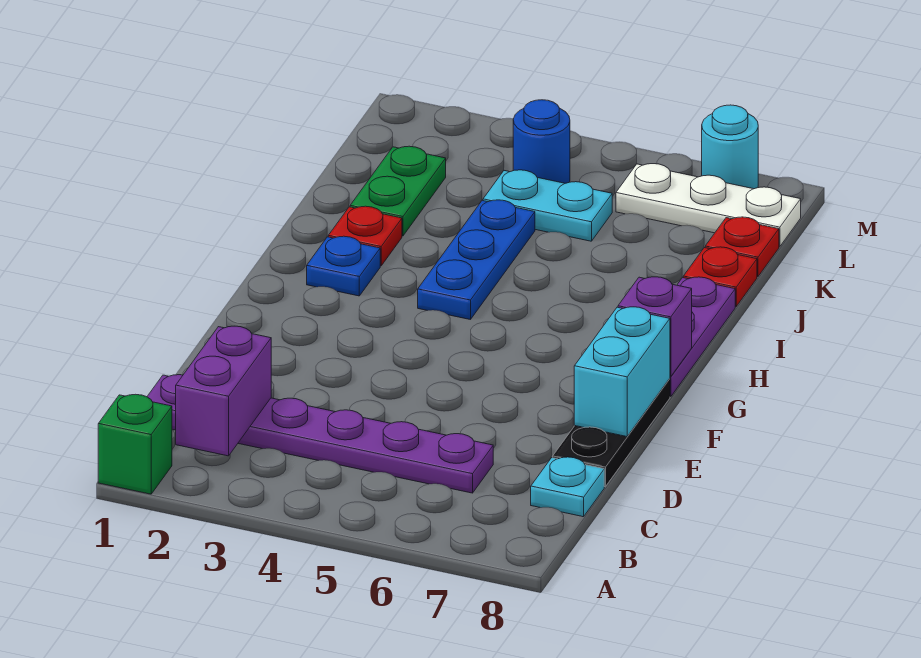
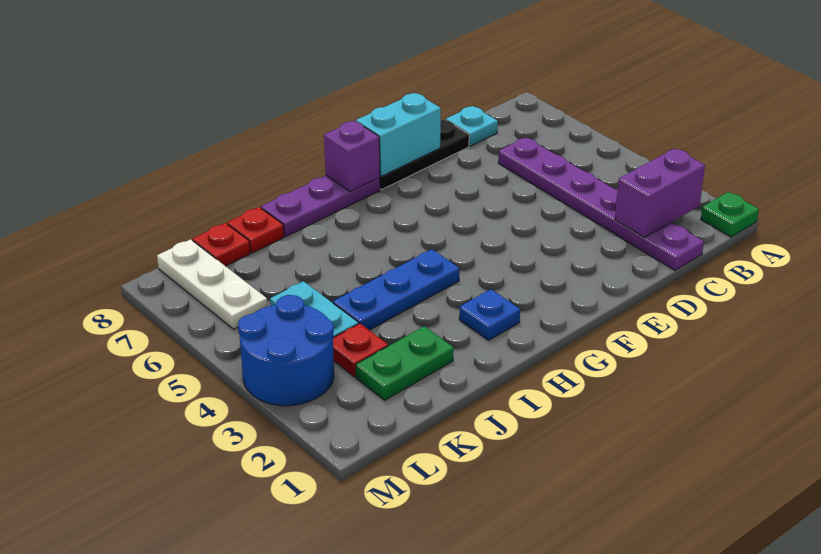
green 1x1 brick [98,394,172,494] -> green 1x1 plate [701,192,759,237]
red 1x1 plate [328,206,402,266] -> red 1x1 plate moved to [333,324,388,377]
blue 1x1 round brick [513,100,570,183] -> blue 2x2 round brick [238,295,334,406]
cyan 1x1 round brick [702,105,758,189] -> none

